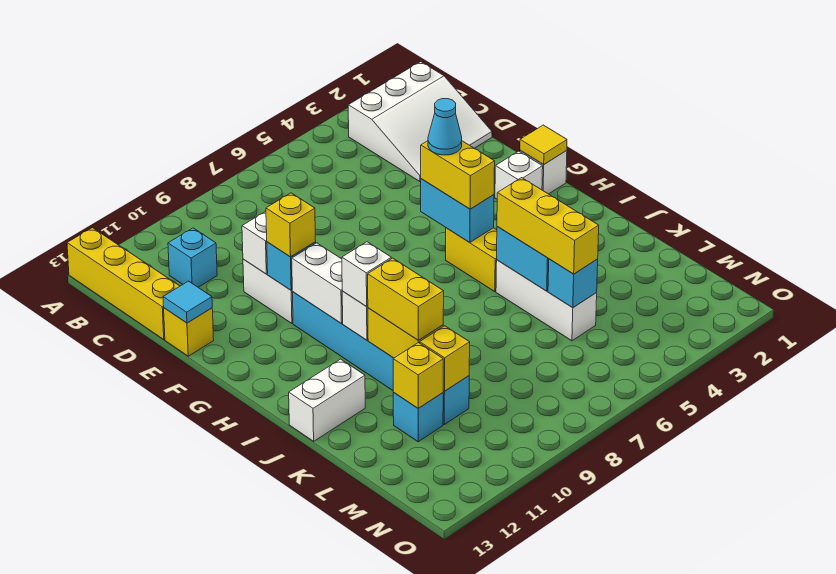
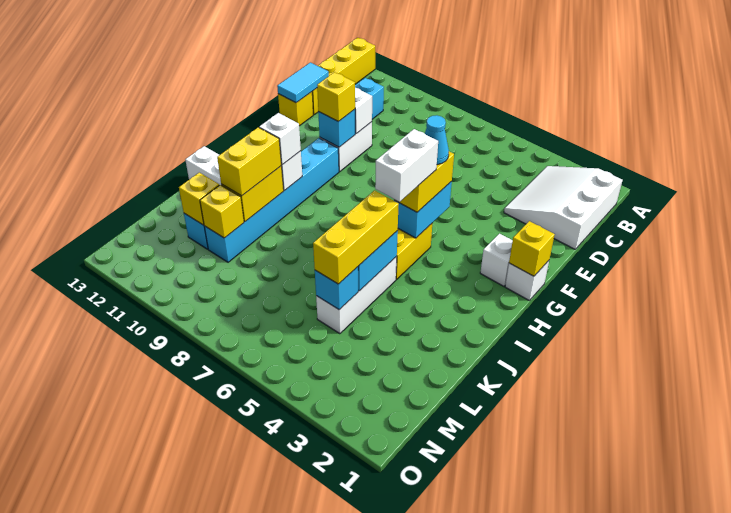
white 3x3 slope [348,62,492,182] -> white 3x3 slope turned to [504,166,623,249]
cyan 1x1 tile [163,281,212,323] -> cyan 1x2 tile [277,62,329,103]
yellow 1x1 tile [520,125,567,165] -> yellow 1x1 brick [509,221,555,276]
white 1x2 brick [292,243,343,323] -> white 1x2 brick moved to [375,129,438,202]

